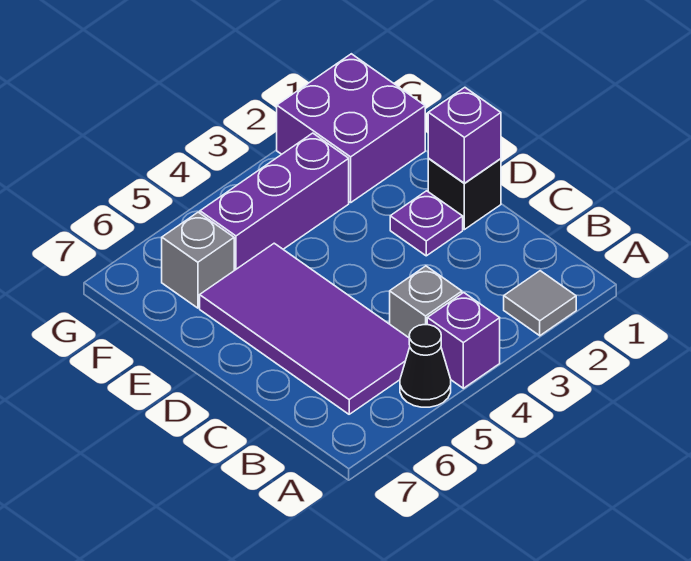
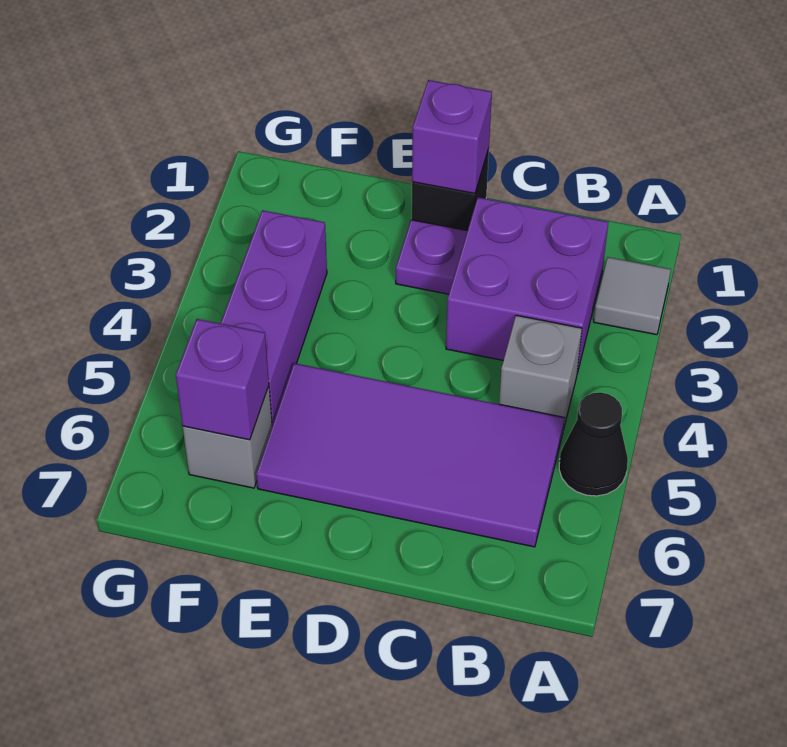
purple 1x1 brick [427,293,500,388] -> purple 1x1 brick moved to [176,319,269,440]
purple 2x2 brick [277,54,425,203] -> purple 2x2 brick moved to [446,197,608,373]

